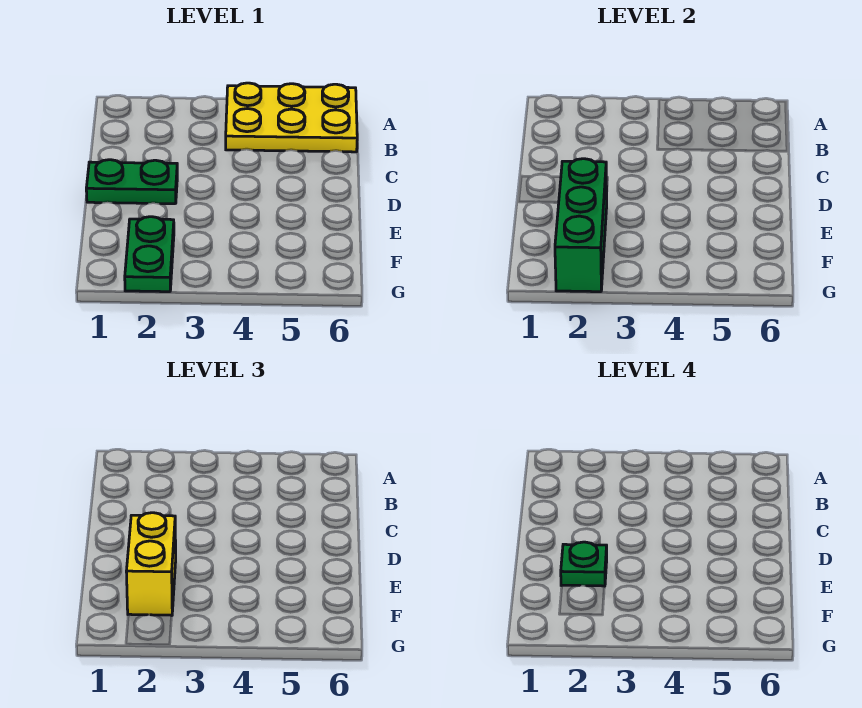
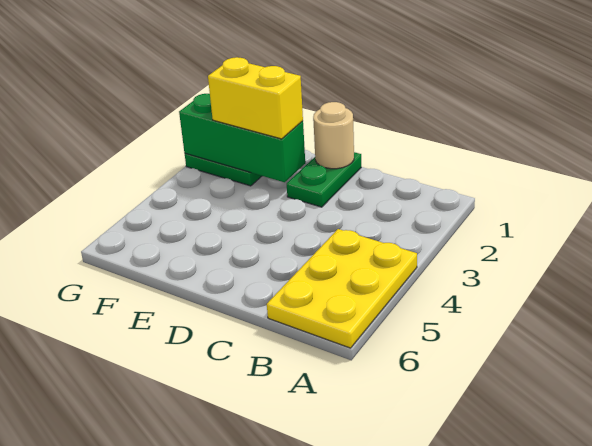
none -> tan 1x1 round brick [313,102,354,169]
green 1x1 plate [561,542,607,586] -> none

